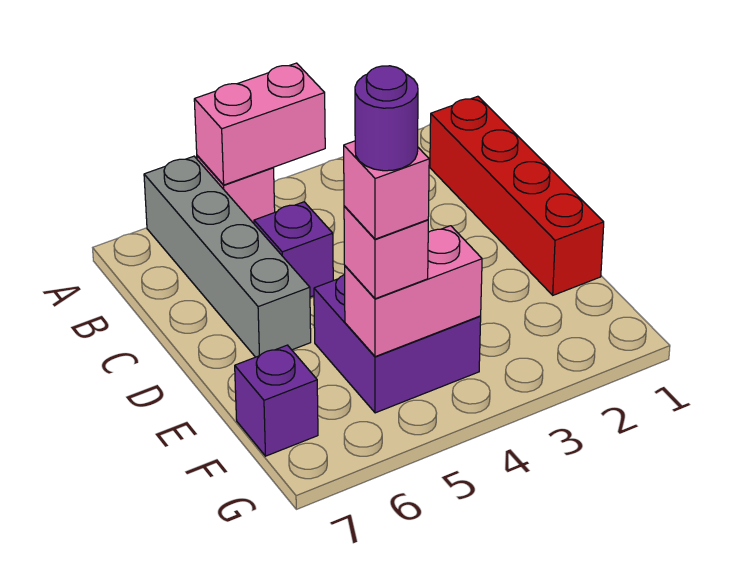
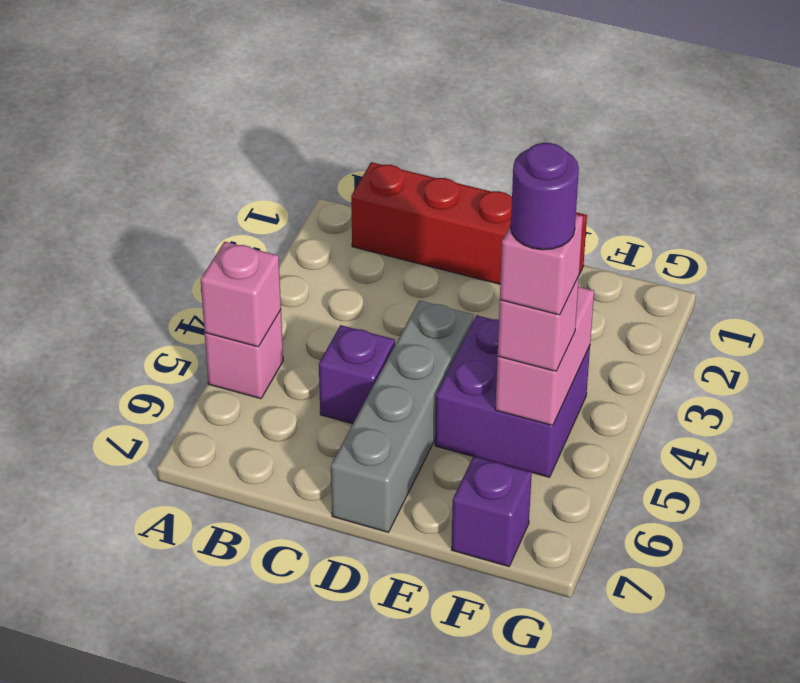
pink 1x2 brick [194,63,325,185] -> pink 1x1 brick [201,242,281,347]
grey 1x4 brick [144,156,311,357] -> grey 1x4 brick turned to [331,300,474,532]

